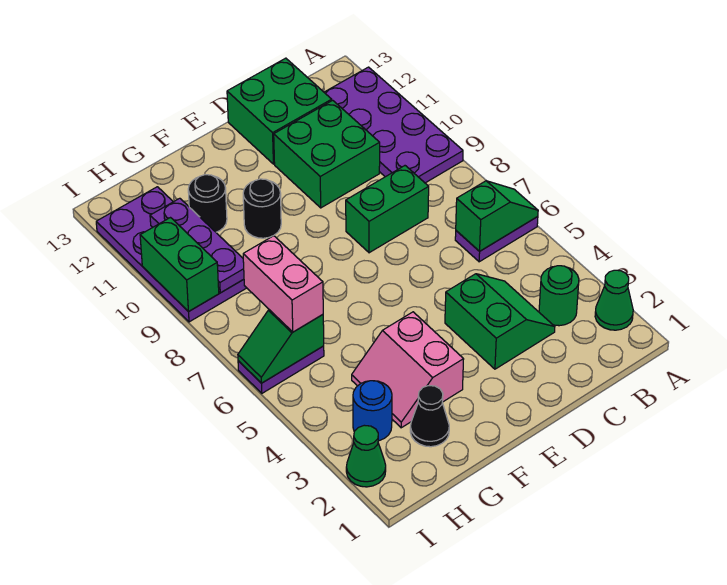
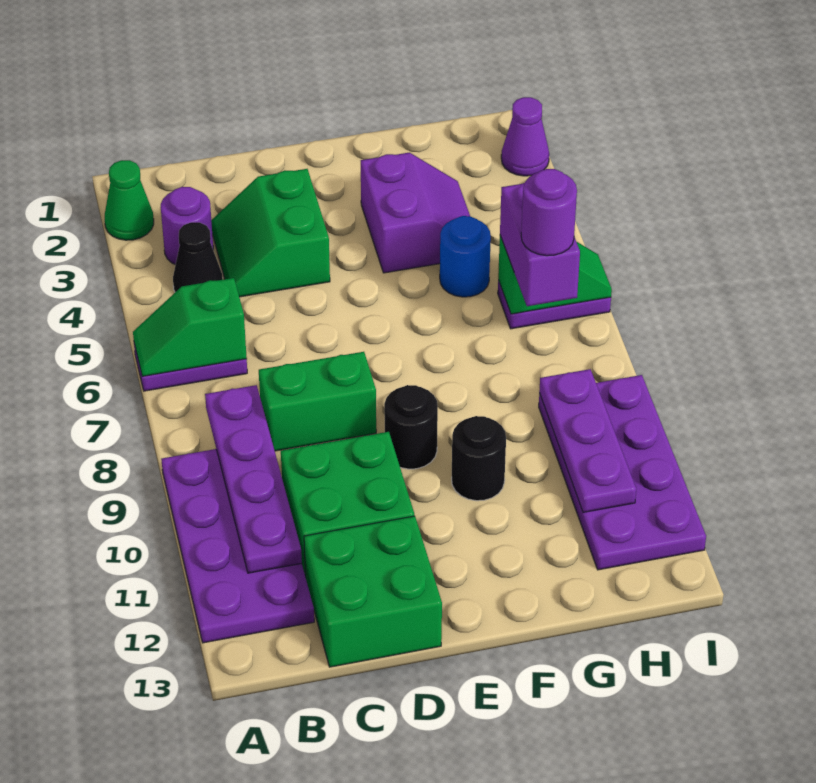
green 1x1 round brick [539,266,579,326] -> purple 1x1 round brick [161,187,213,265]
none -> purple 1x4 plate [205,385,302,573]
pink 2x2 slope [352,312,464,428] -> purple 2x2 slope [361,153,470,273]
black 1x1 cone [410,386,449,447] -> black 1x1 cone moved to [173,222,223,292]
black 1x1 round brick [188,175,227,232] -> black 1x1 round brick moved to [384,385,438,469]
blue 1x1 round brick [353,381,392,441] -> blue 1x1 round brick moved to [440,216,491,297]
pink 1x2 brick [243,236,323,332] -> purple 1x2 brick [500,183,580,306]
none -> purple 1x1 round brick [521,169,577,256]
green 1x1 cone [346,425,386,487] -> purple 1x1 cone [501,97,549,176]
green 1x2 brick [140,218,219,312] -> none

